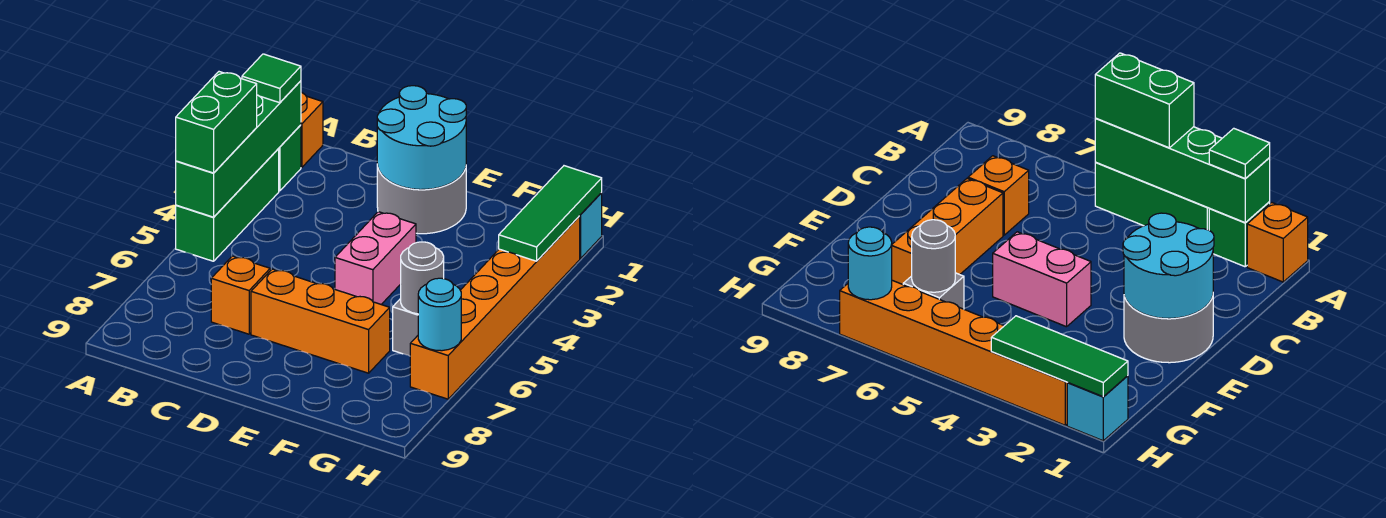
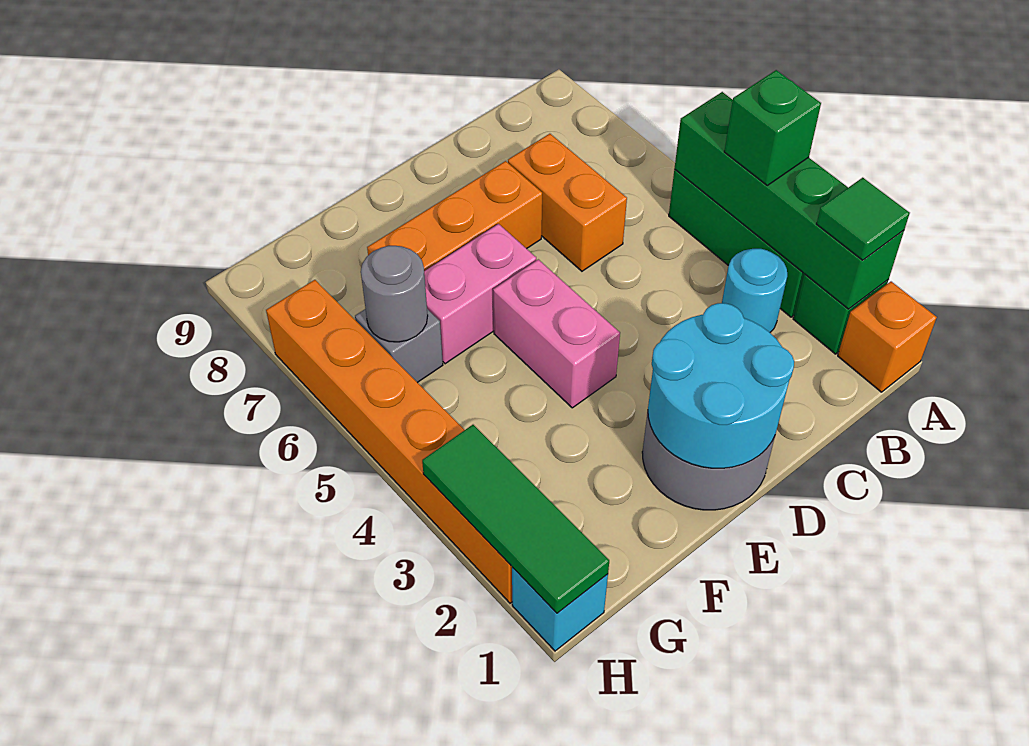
green 1x2 brick [176,72,257,173] -> green 1x1 brick [724,70,821,185]
orange 1x1 brick [211,256,270,334] -> orange 1x2 brick [508,134,627,271]
none -> pink 1x2 brick [424,224,536,364]
cyan 1x1 round brick [418,278,461,351] -> cyan 1x1 round brick moved to [722,249,787,332]

